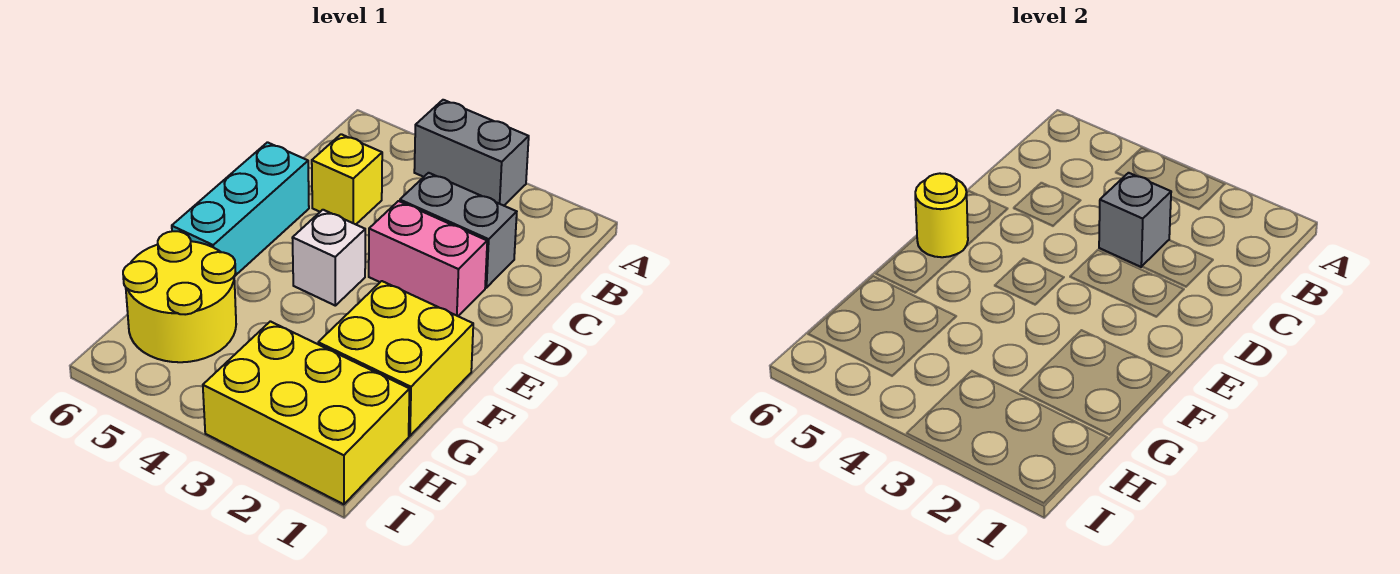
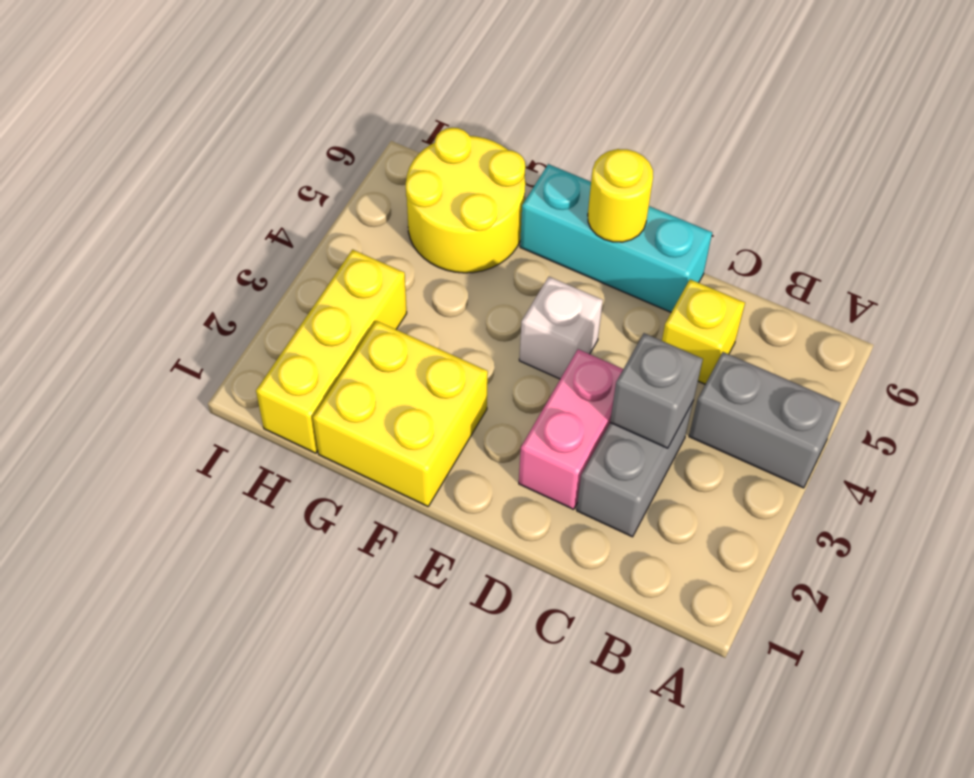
grey 1x2 brick [414,100,529,206] -> grey 1x2 brick turned to [689,352,840,488]
yellow 2x3 brick [203,321,410,504] -> yellow 1x3 brick [256,250,407,453]

